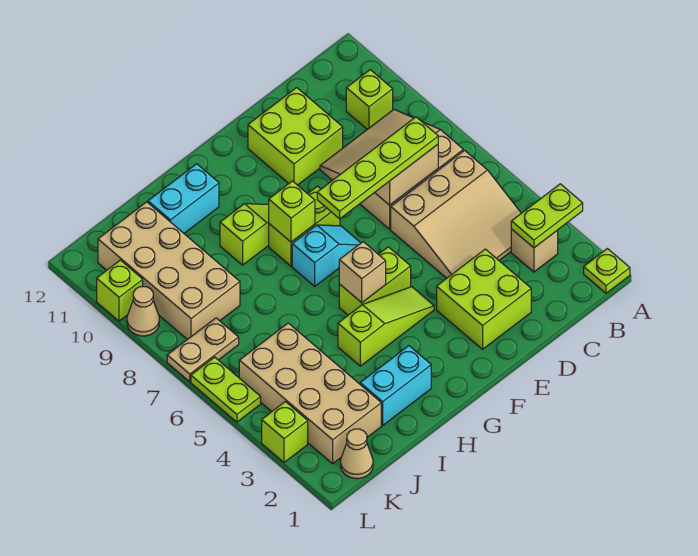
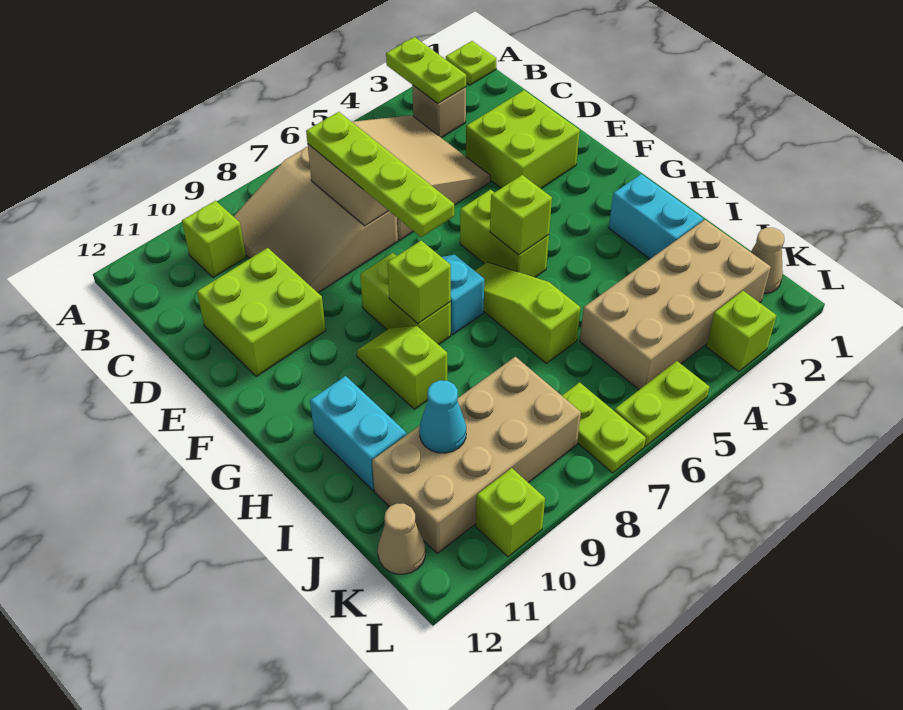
lime 1x3 slope [338,287,434,366] -> lime 1x3 slope moved to [475,262,580,363]
tan 1x1 brick [339,242,386,303] -> lime 1x1 brick [490,175,552,255]
none -> cyan 1x1 cone [419,380,466,453]
tan 1x2 plate [167,318,239,382] -> lime 1x2 plate [562,382,646,473]
tan 1x1 cone [127,287,159,336] -> tan 1x1 cone moved to [378,504,426,574]

